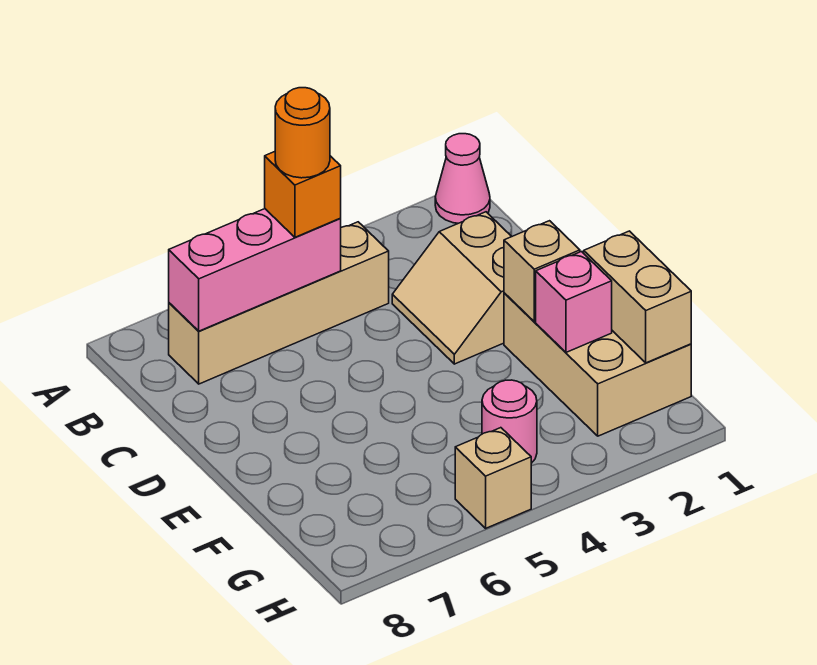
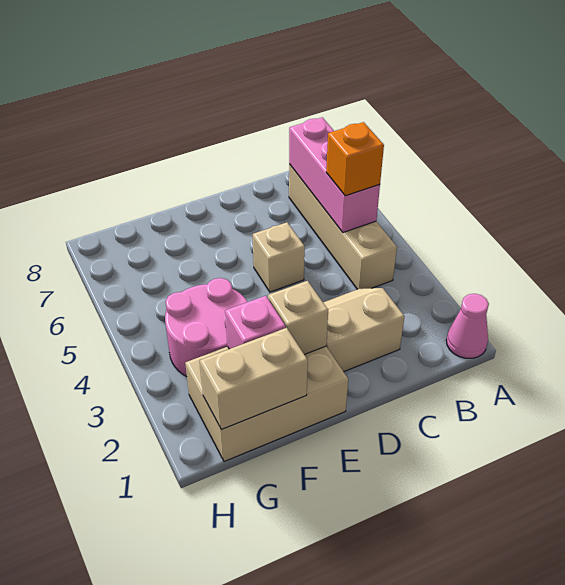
orange 1x1 round brick [275,88,330,178] -> none
pink 1x1 round brick [482,380,537,463] -> pink 2x2 round brick [165,278,247,377]
tan 1x1 brick [455,428,531,528] -> tan 1x1 brick moved to [253,222,305,292]

